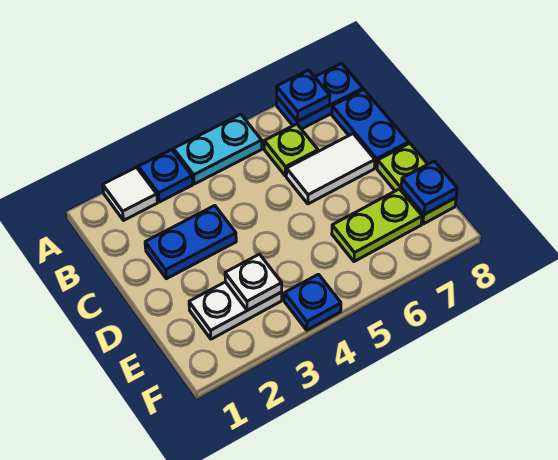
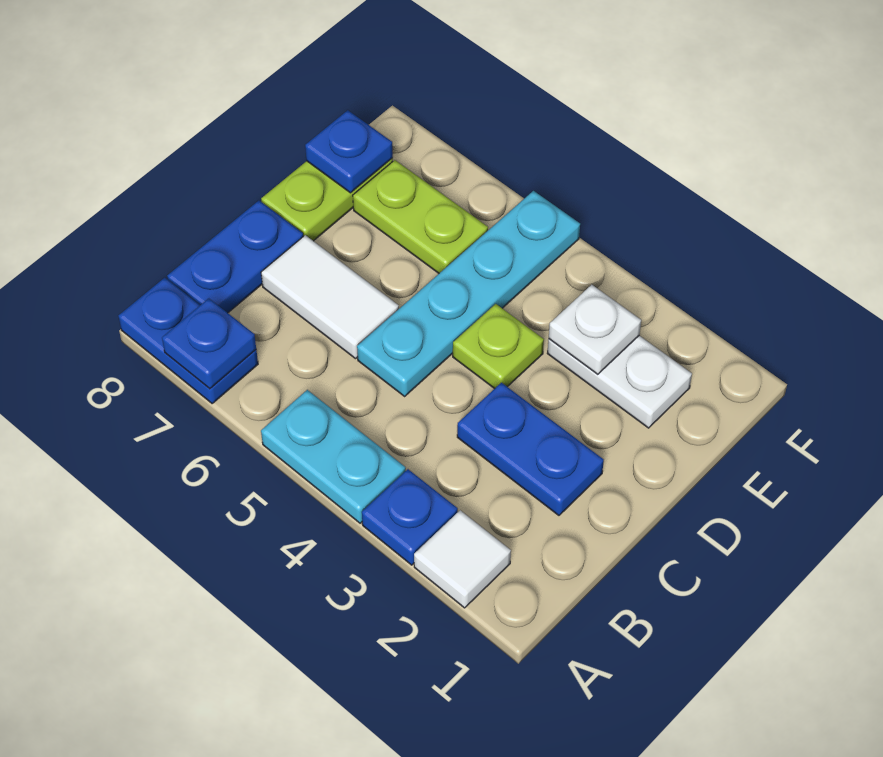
lime 1x1 plate [264,124,318,176] -> lime 1x1 plate moved to [453,304,544,389]
none -> cyan 1x4 plate [357,191,580,396]
blue 1x1 plate [284,274,341,330] -> none

